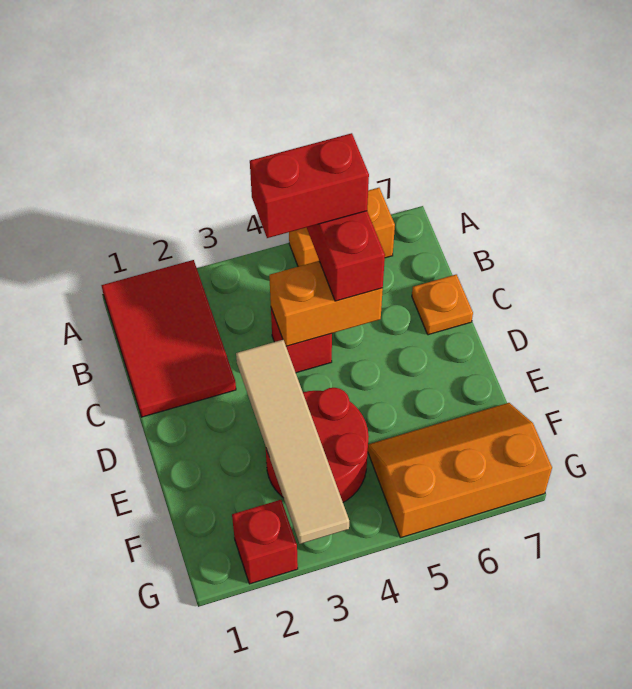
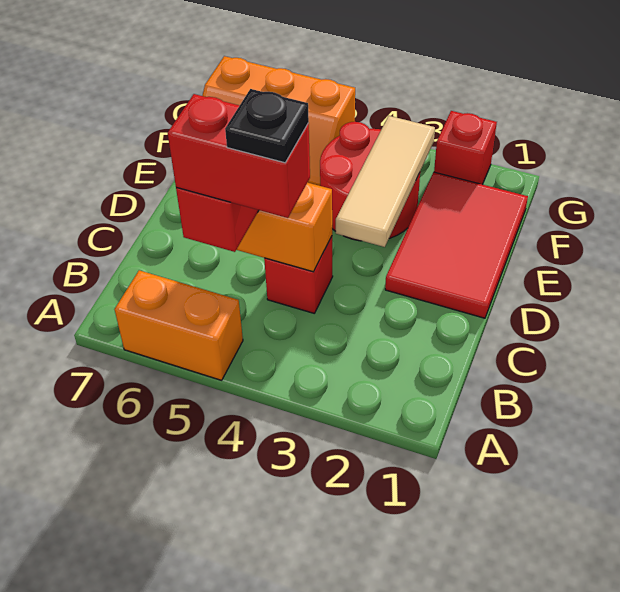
red 2x3 tile [101,260,236,417] -> red 2x3 tile moved to [385,172,528,318]
none -> black 1x1 plate [225,89,309,163]
orange 1x1 plate [412,274,473,335] -> none
tan 1x4 tile [236,340,349,544] -> tan 1x3 tile [336,116,435,247]

